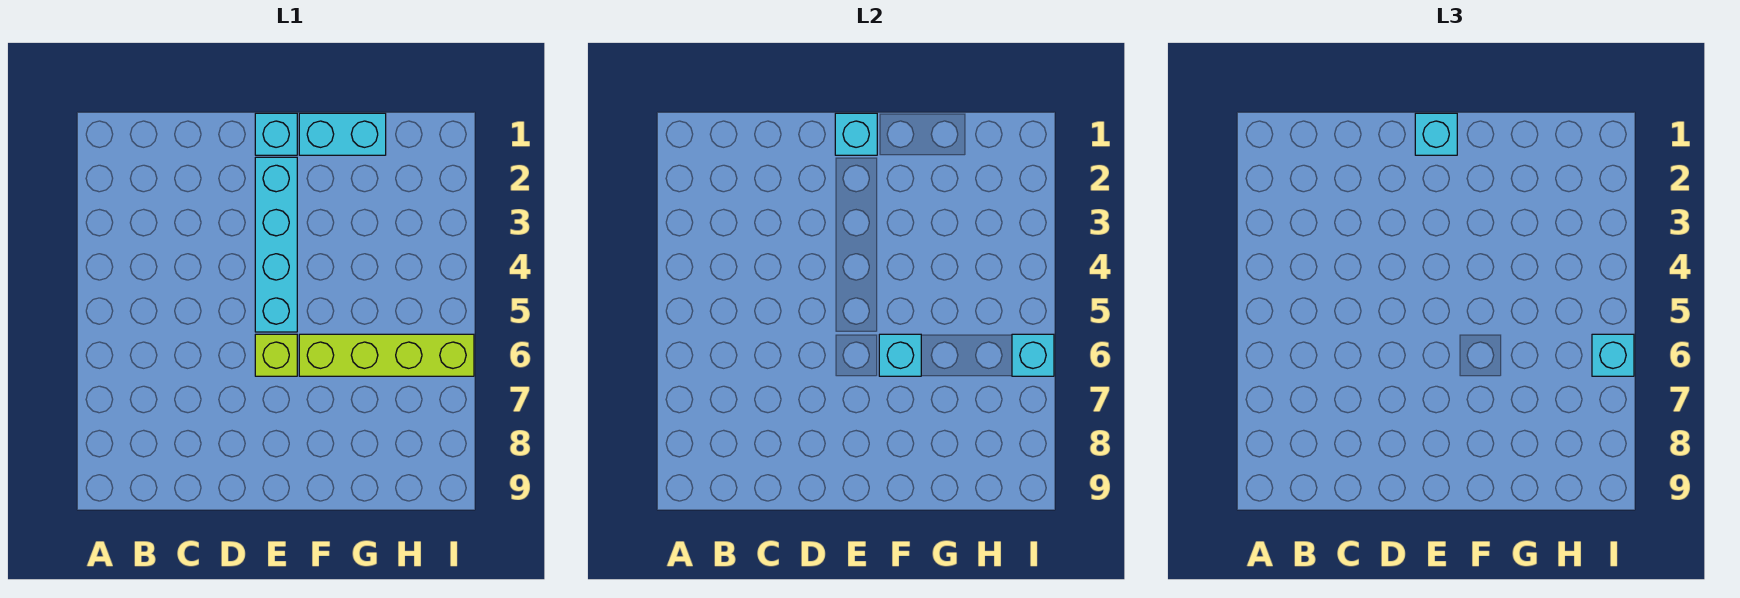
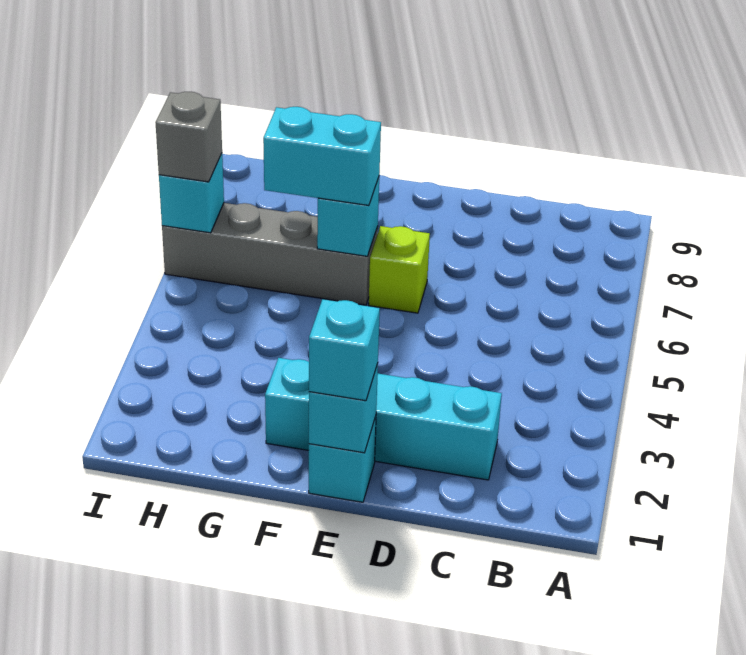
cyan 1x4 brick [255,157,297,332] -> cyan 1x4 brick turned to [265,358,502,480]
cyan 1x2 brick [299,113,386,155] -> cyan 1x2 brick moved to [263,107,381,206]
lime 1x4 brick [299,334,474,376] -> grey 1x4 brick [162,203,378,305]
cyan 1x1 brick [1592,334,1634,376] -> grey 1x1 brick [155,92,222,182]

